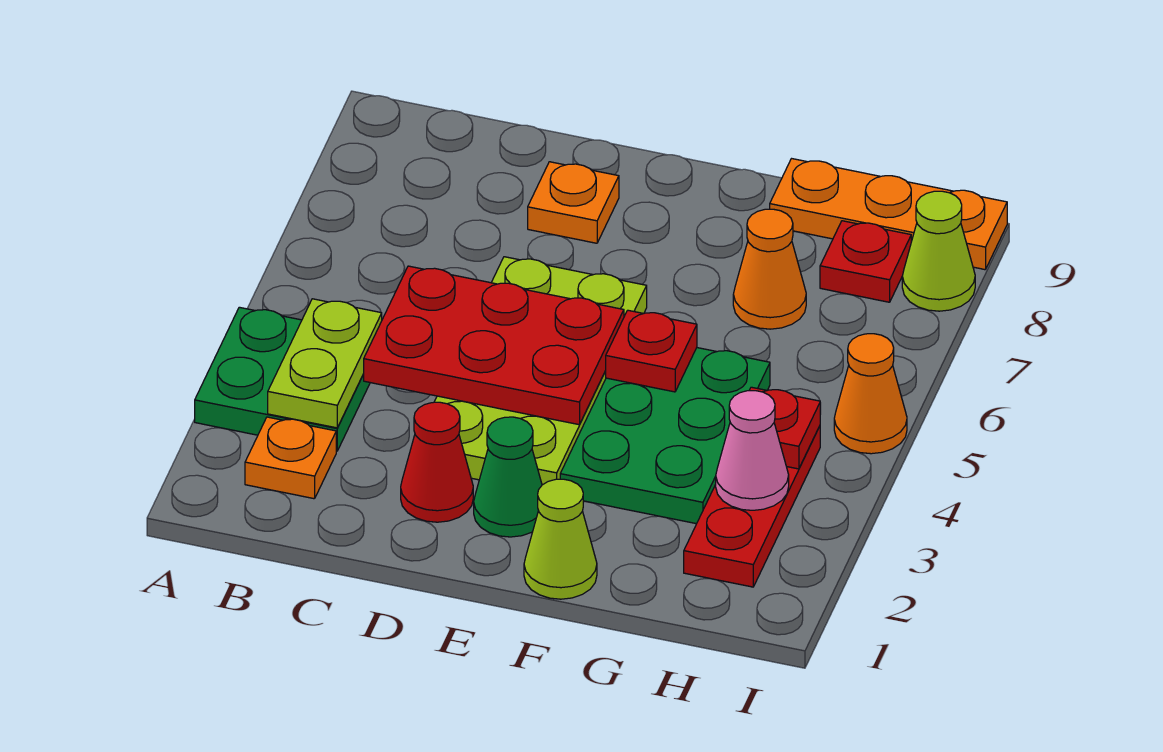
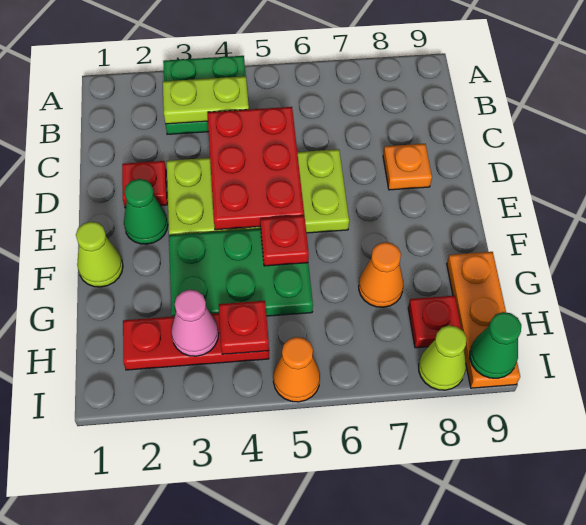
orange 1x1 plate [245,417,336,499] -> none
red 1x1 cone [401,402,473,522] -> red 1x1 plate [122,161,167,208]
none -> green 1x1 cone [470,312,521,378]

